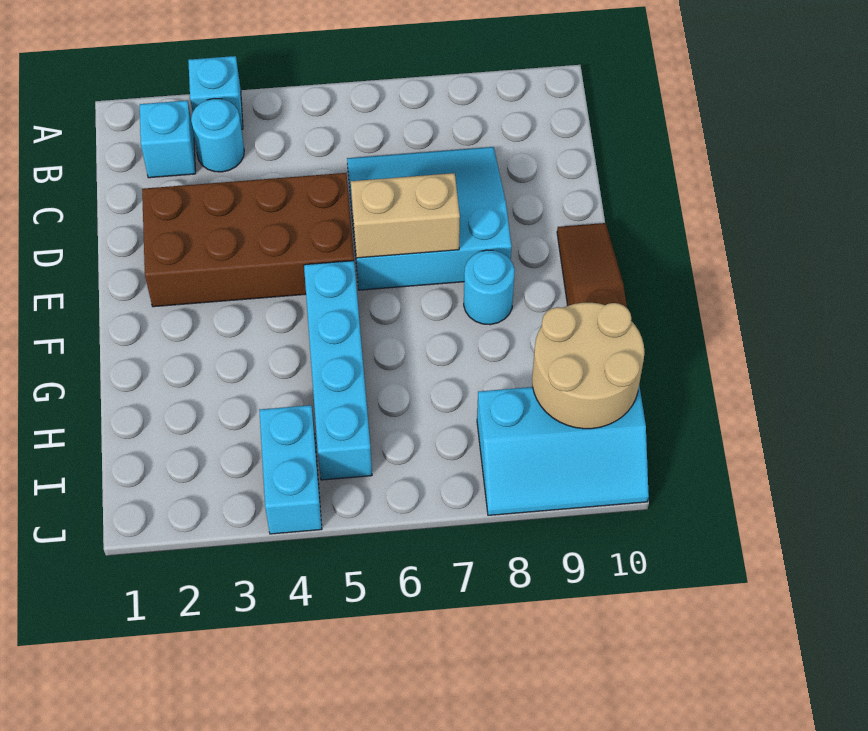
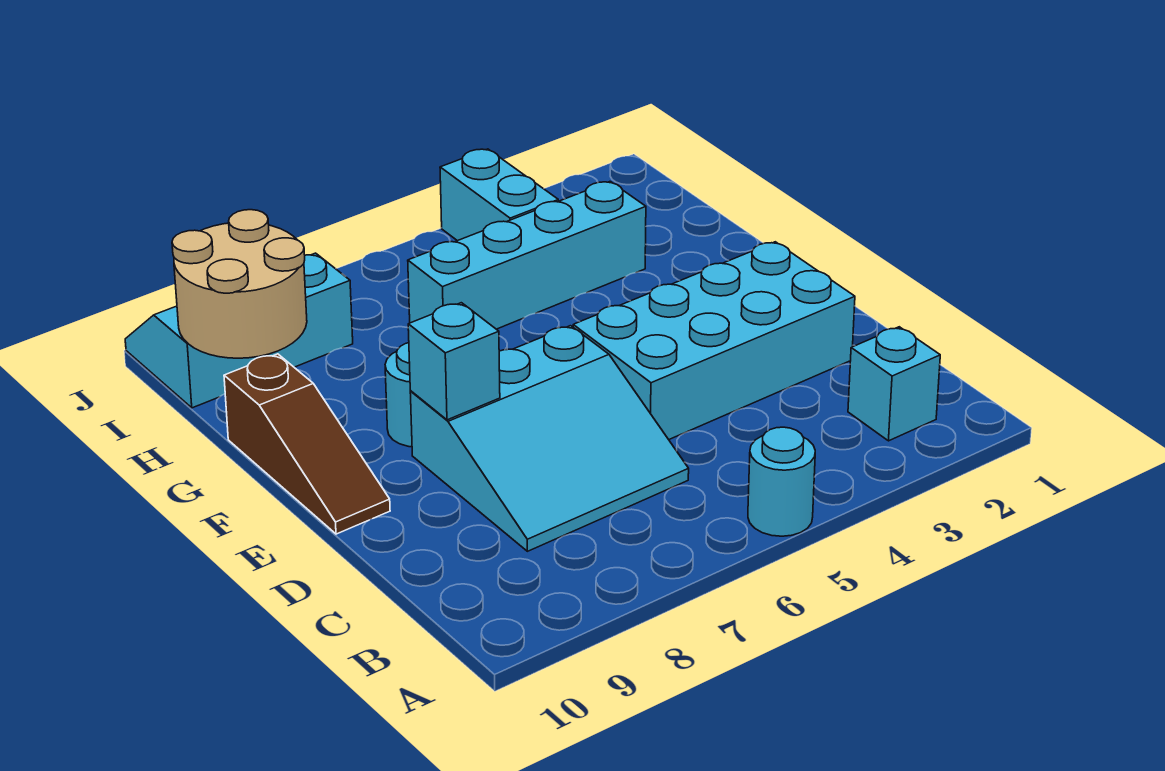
cyan 1x1 brick [188,56,243,129] -> cyan 1x1 brick moved to [408,303,500,420]
cyan 1x1 round brick [191,98,244,172] -> cyan 1x1 round brick moved to [748,427,815,536]
brown 2x4 brick [142,173,354,307] -> cyan 2x4 brick [573,242,855,440]
tan 1x2 brick [351,173,460,258] -> none
cyan 1x4 brick [304,261,372,480] -> cyan 1x4 brick turned to [408,182,646,329]

